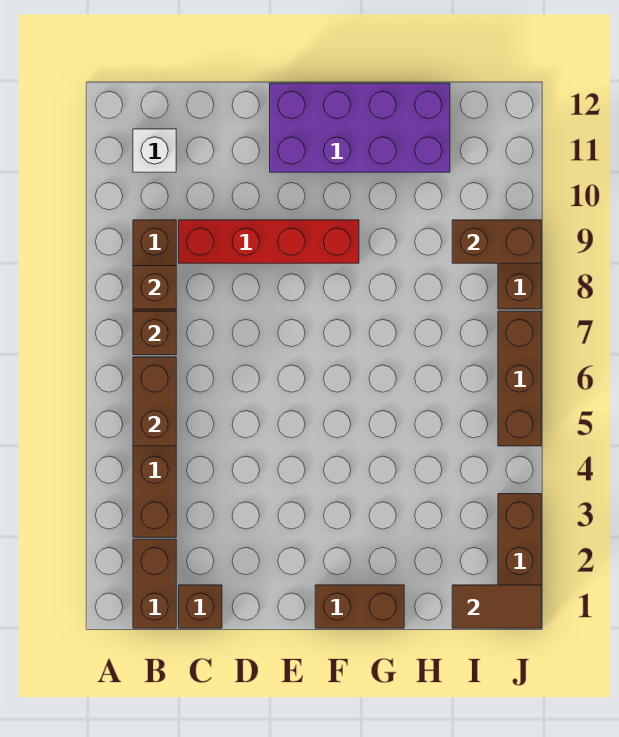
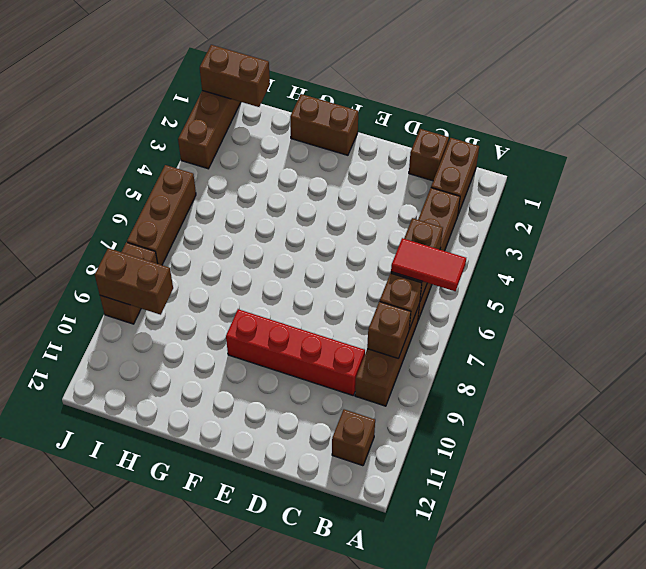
none -> red 1x2 tile [391,238,466,291]
white 1x1 brick [133,129,176,172] -> brown 1x1 brick [332,409,375,466]
purple 2x4 brick [270,83,450,172] -> none
brown 1x2 tile [452,585,541,628] -> brown 1x2 brick [200,45,270,107]

